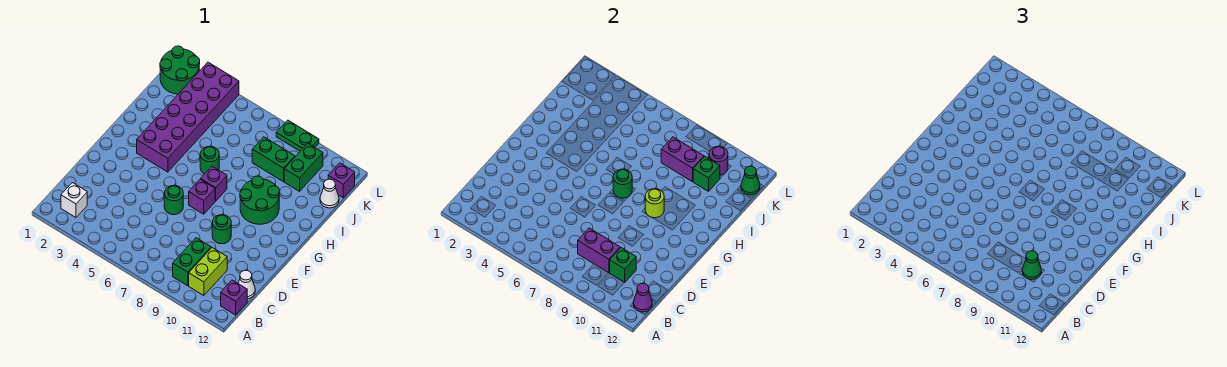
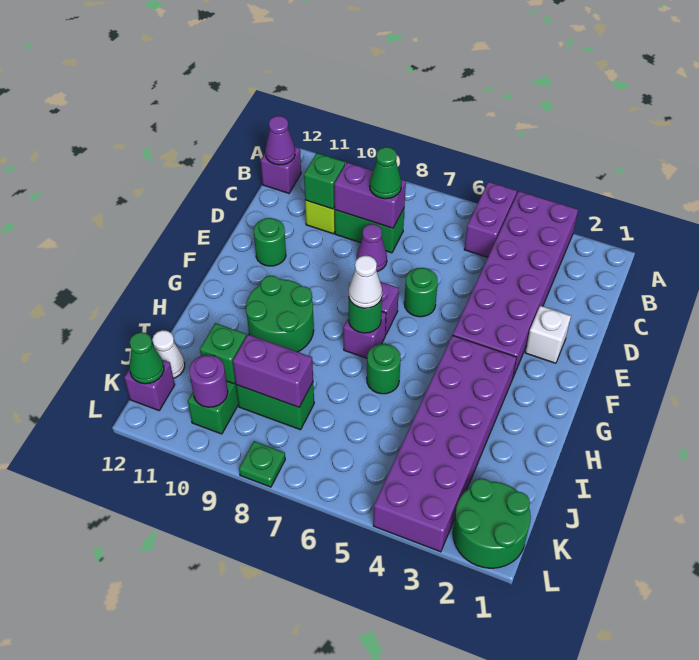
none -> purple 2x6 brick [453,191,578,377]
none -> purple 1x2 brick [464,182,517,257]
white 1x1 brick [61,183,87,217] -> white 1x1 brick moved to [525,306,571,363]
green 1x2 brick [173,238,211,286] -> green 1x2 brick turned to [335,209,404,253]
green 1x1 cone [1022,251,1041,280] -> green 1x1 cone moved to [370,147,401,199]
white 1x1 cone [238,270,255,299] -> white 1x1 cone moved to [349,256,382,308]
none -> purple 1x1 cone [357,224,387,271]
green 1x1 round brick [212,215,231,244] -> green 1x1 round brick moved to [254,218,286,266]
lime 1x1 round brick [645,189,664,218] -> none
green 1x2 plate [276,120,319,151] -> green 1x1 plate [239,441,285,487]

